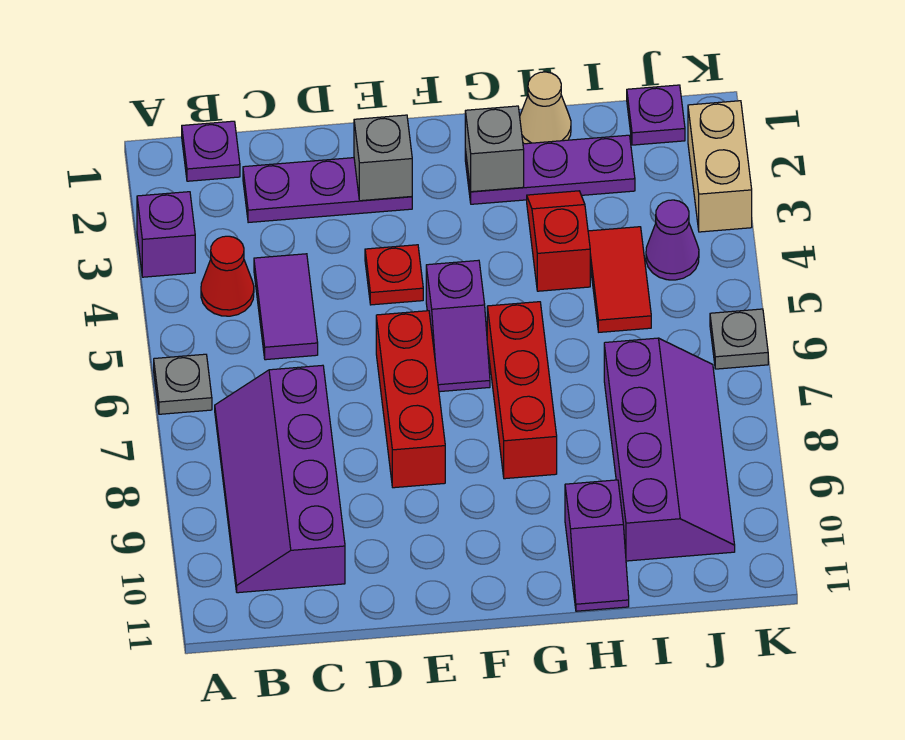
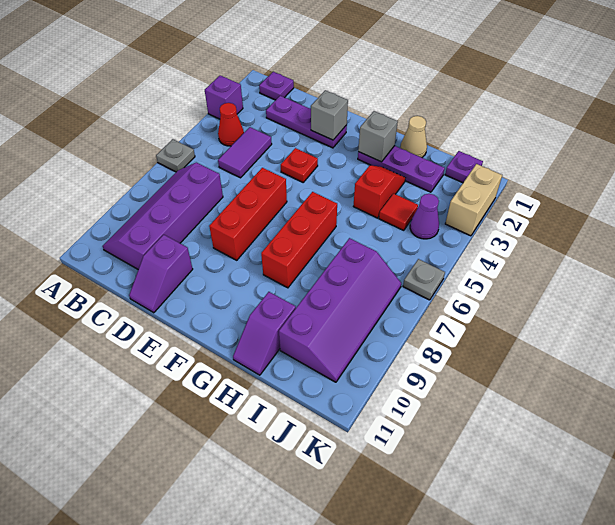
purple 1x2 slope [426,260,490,392] -> purple 1x2 slope moved to [129,235,193,313]
red 1x2 tile [588,227,651,332] -> red 1x1 tile [379,194,418,230]

